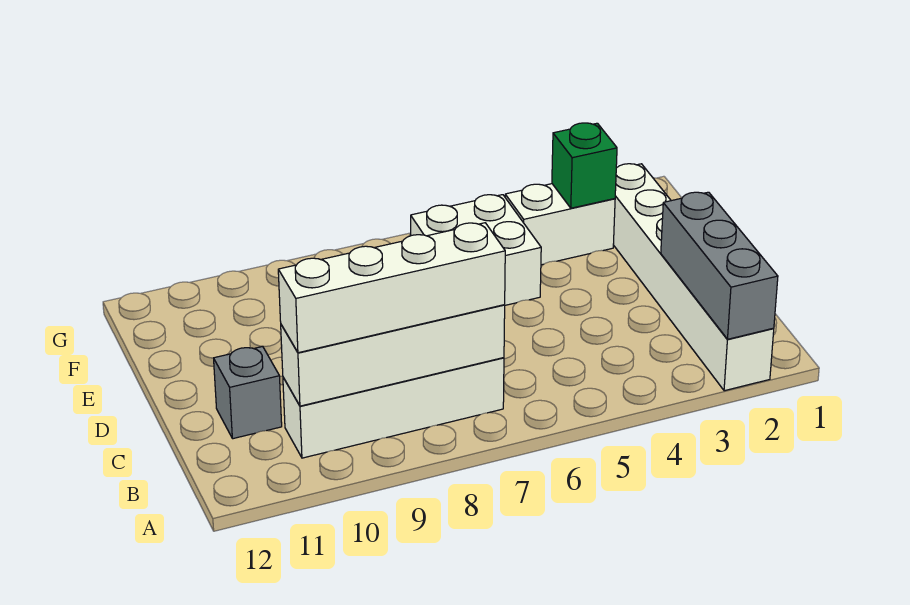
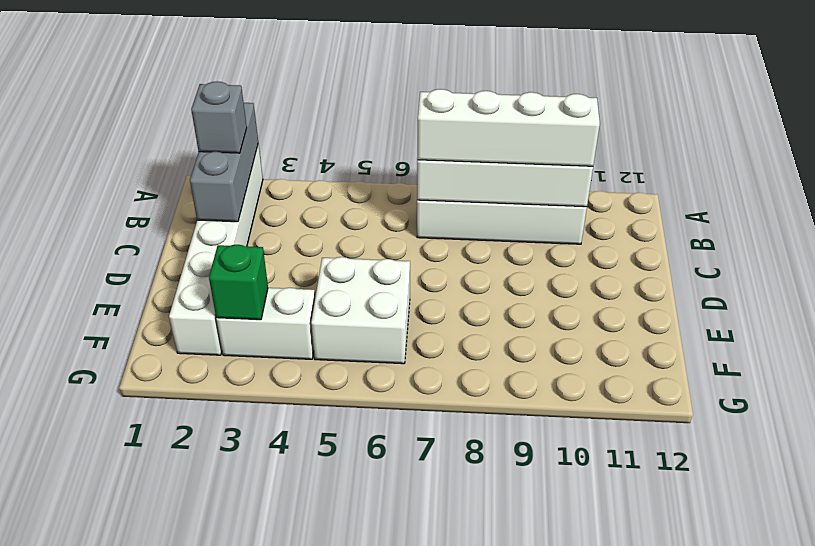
grey 1x1 brick [214,346,282,439] -> grey 1x1 brick moved to [191,81,247,153]

